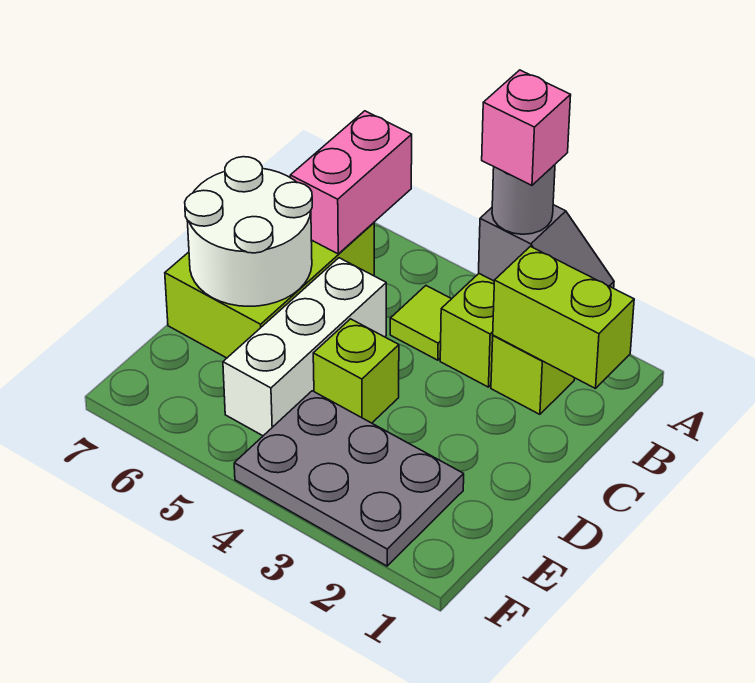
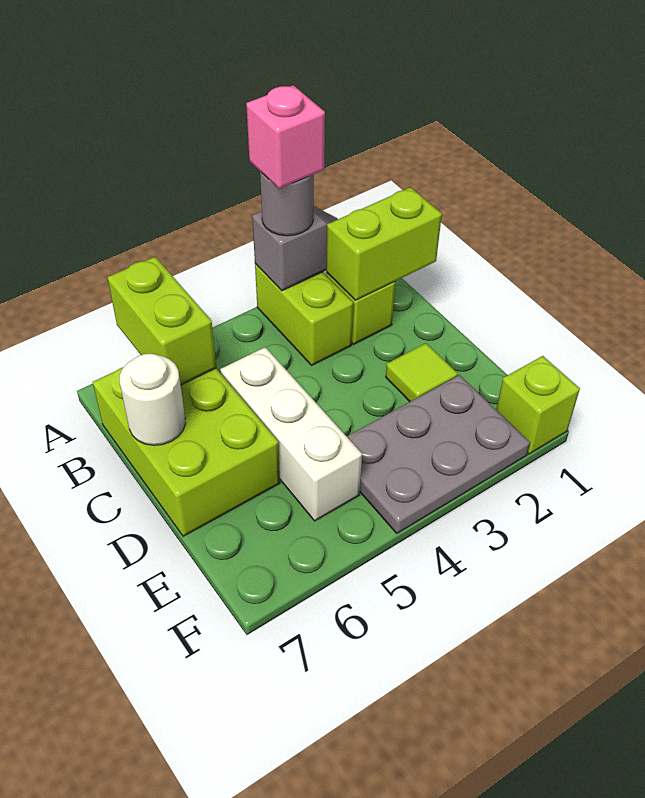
pink 1x2 brick [290,111,412,254] -> lime 1x2 brick [108,257,216,385]
lime 1x1 tile [390,286,451,360] -> lime 1x1 tile moved to [386,343,458,402]
white 2x2 round brick [185,157,312,306] -> white 1x1 round brick [120,354,186,445]
lime 1x1 brick [313,319,399,423] -> lime 1x1 brick moved to [496,356,580,454]

